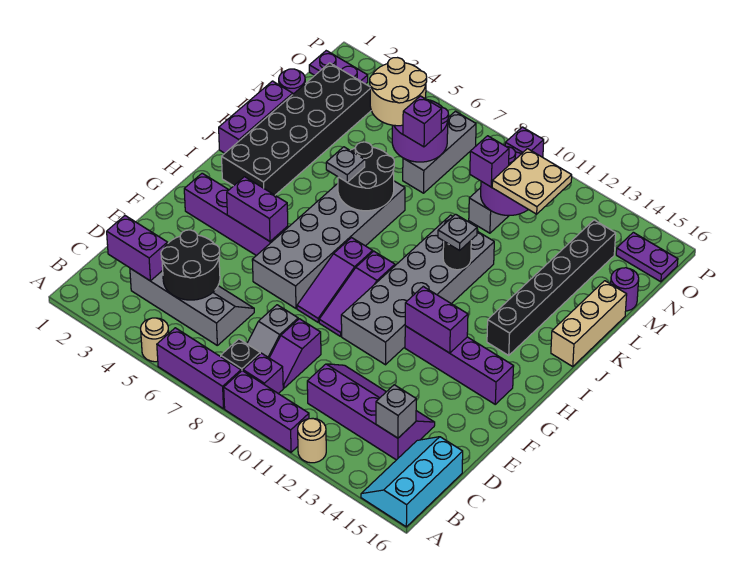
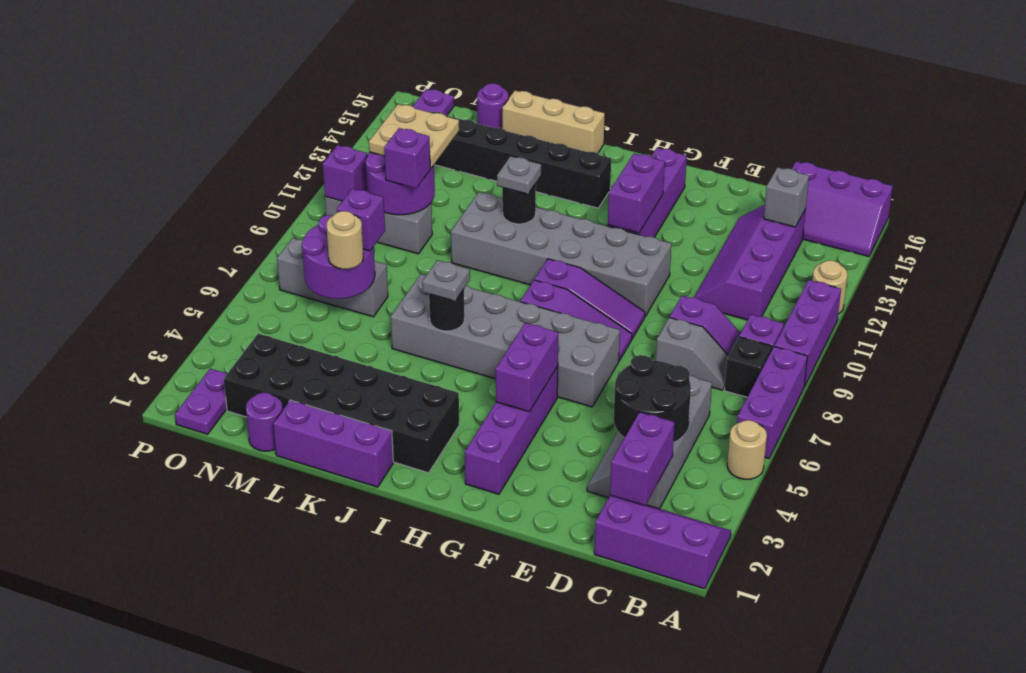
none -> purple 2x3 slope [594,496,731,589]
cyan 2x3 slope [361,437,463,527] -> purple 2x3 slope [792,161,893,257]
black 2x2 round brick [338,142,394,211] -> black 1x1 round brick [429,289,465,331]
tan 2x2 round brick [370,58,427,126] -> tan 1x1 round brick [327,211,363,269]

